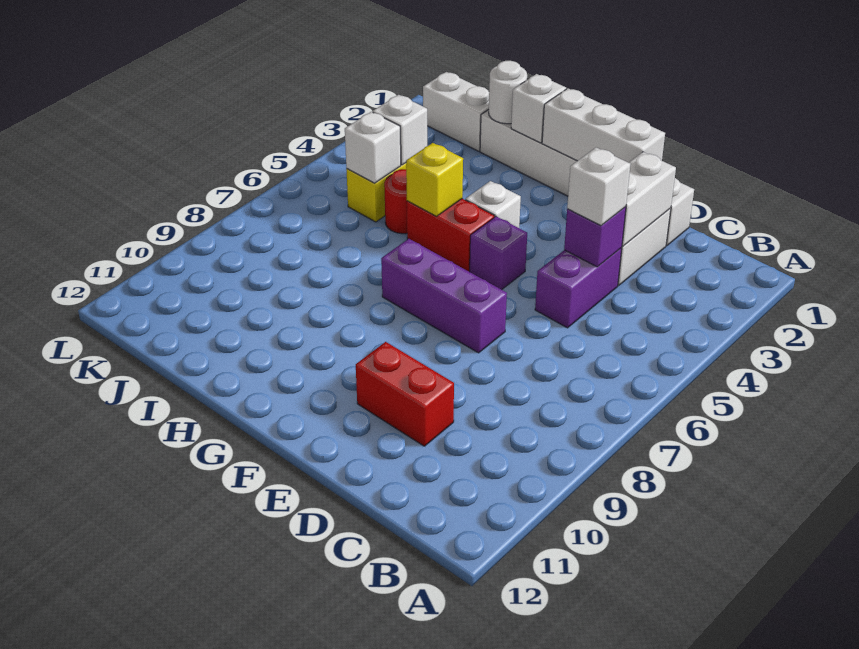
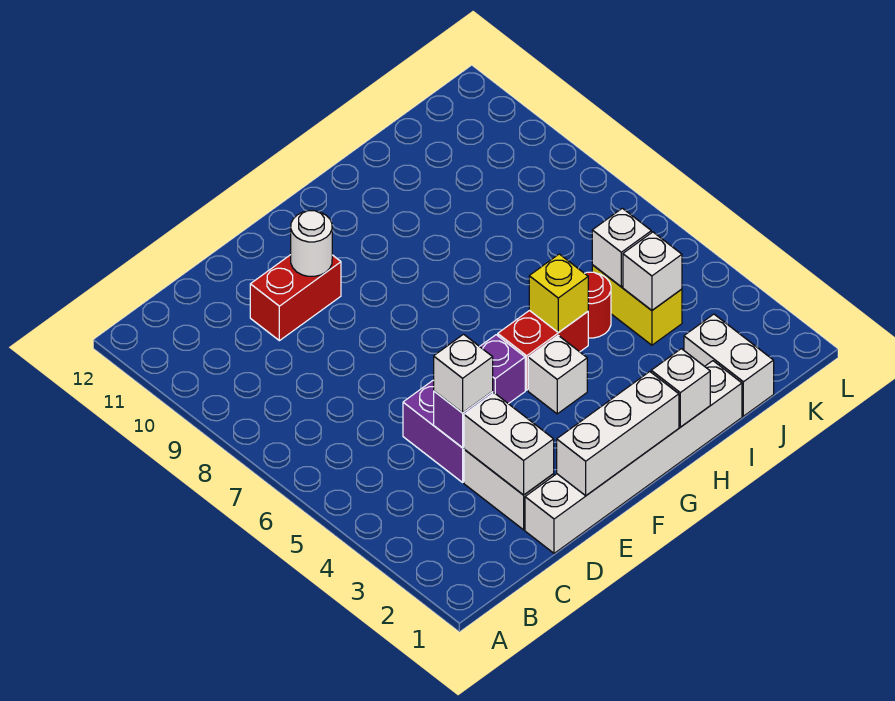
purple 1x3 brick [381,239,507,353] -> none
white 1x1 round brick [489,61,527,124] -> white 1x1 round brick moved to [291,211,332,276]
white 1x2 brick [423,72,489,151] -> white 1x2 brick turned to [684,314,774,416]

